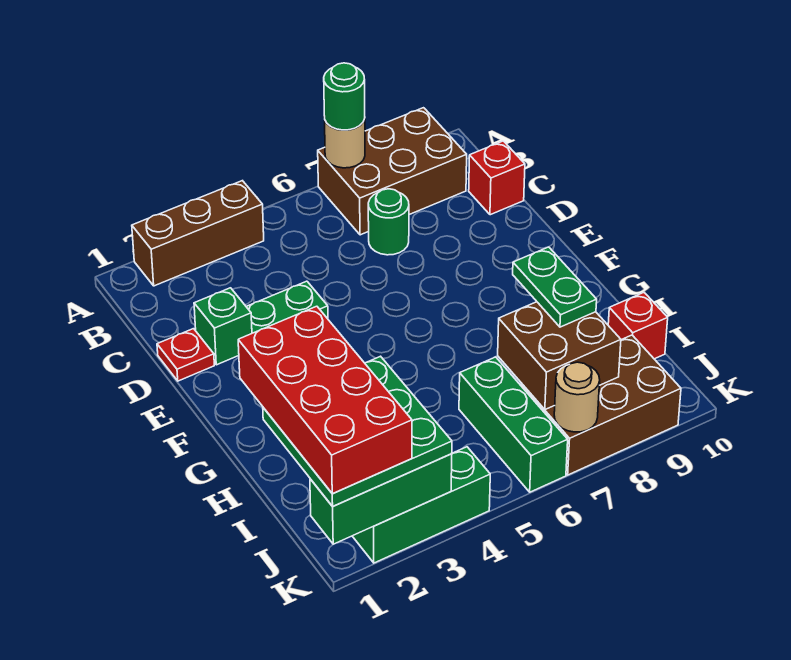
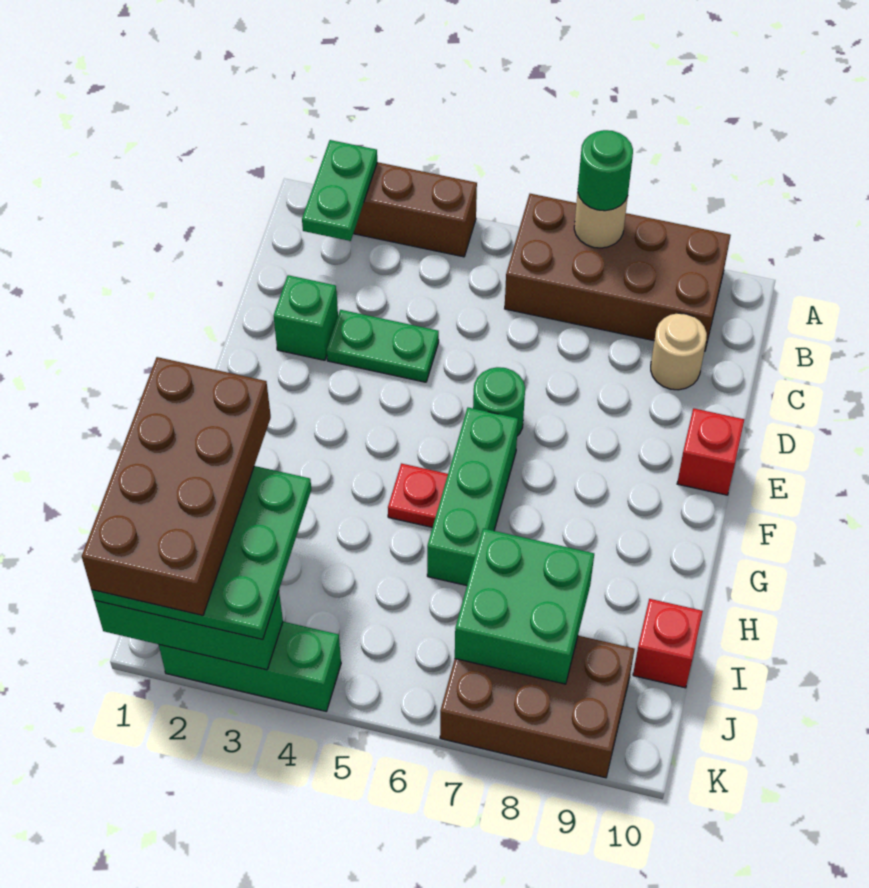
brown 2x3 brick [318,108,467,235] -> brown 2x4 brick [505,194,731,351]
green 1x1 round brick [368,189,409,255] -> green 1x1 round brick moved to [473,367,525,436]
red 1x1 brick [469,141,525,215] -> red 1x1 brick moved to [677,408,744,495]
red 1x1 plate [157,329,214,381] -> red 1x1 plate moved to [388,463,448,527]
red 2x4 brick [238,306,412,494] -> brown 2x4 brick [82,357,271,616]
green 1x2 plate [513,247,597,327] -> green 1x2 plate moved to [302,140,377,241]
green 1x3 brick [459,357,568,492] -> green 1x3 brick moved to [427,408,518,586]
brown 2x2 brick [498,302,621,410] -> green 2x2 brick [455,528,594,684]
tan 1x1 round brick [554,362,600,432] -> tan 1x1 round brick moved to [651,313,707,390]

